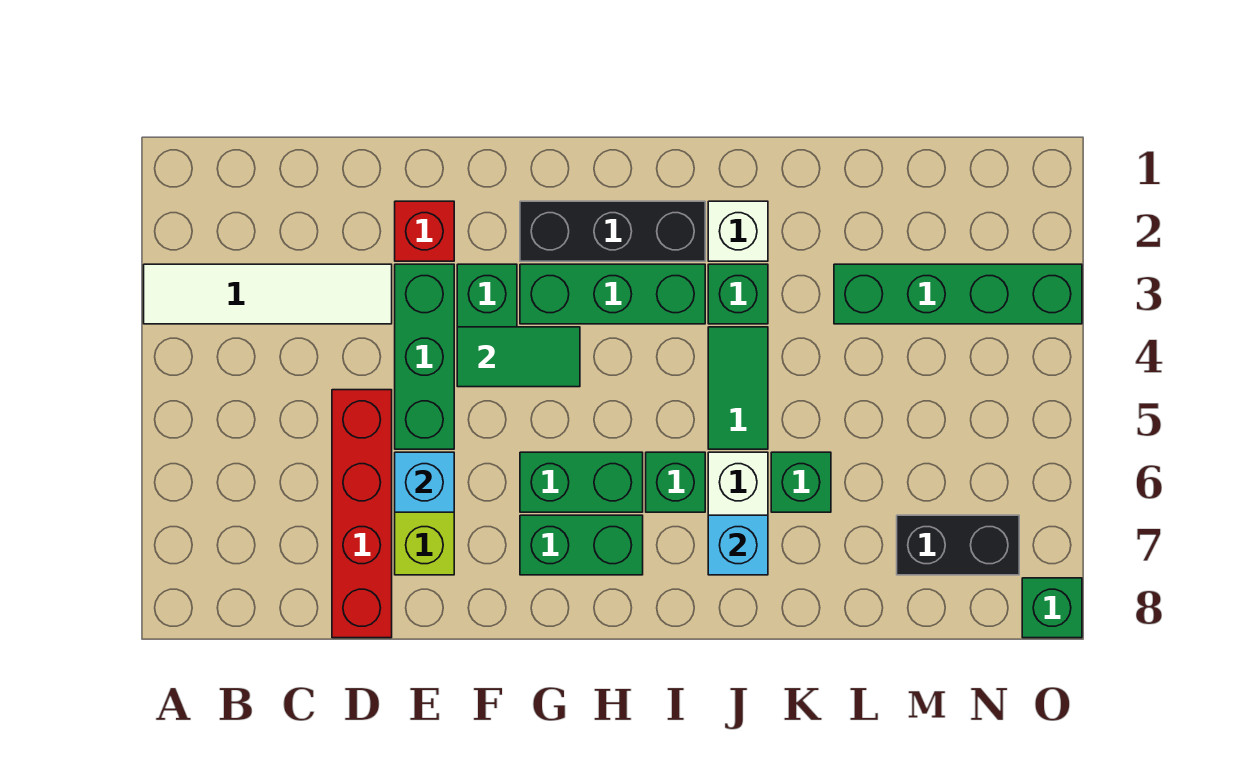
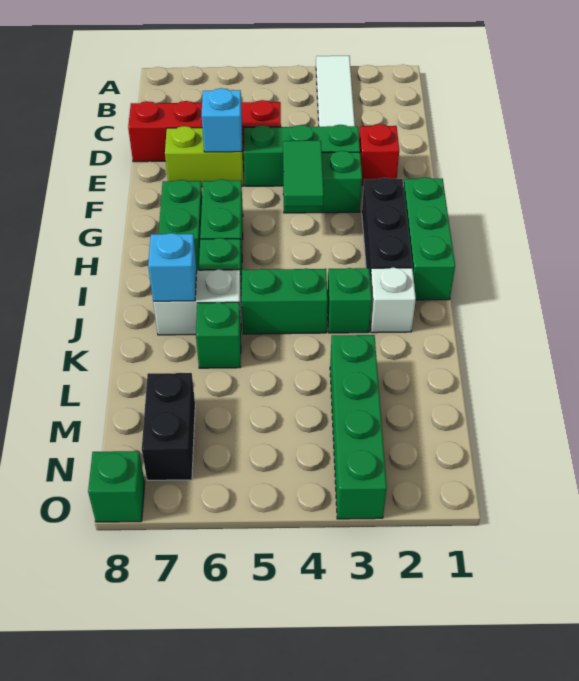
green 1x3 brick [520,264,705,324] -> green 1x3 brick moved to [404,177,455,300]
green 1x2 tile [708,327,768,449] -> green 1x2 brick [242,269,328,334]

